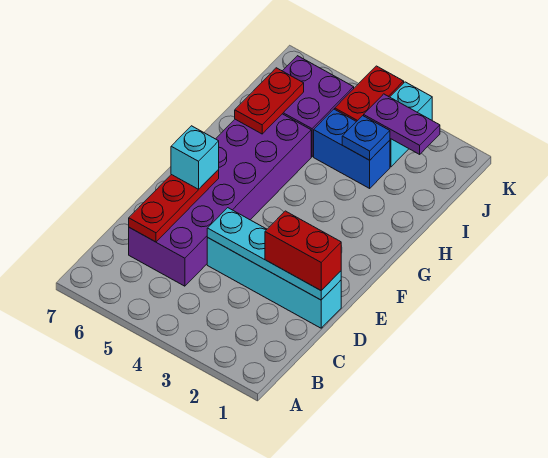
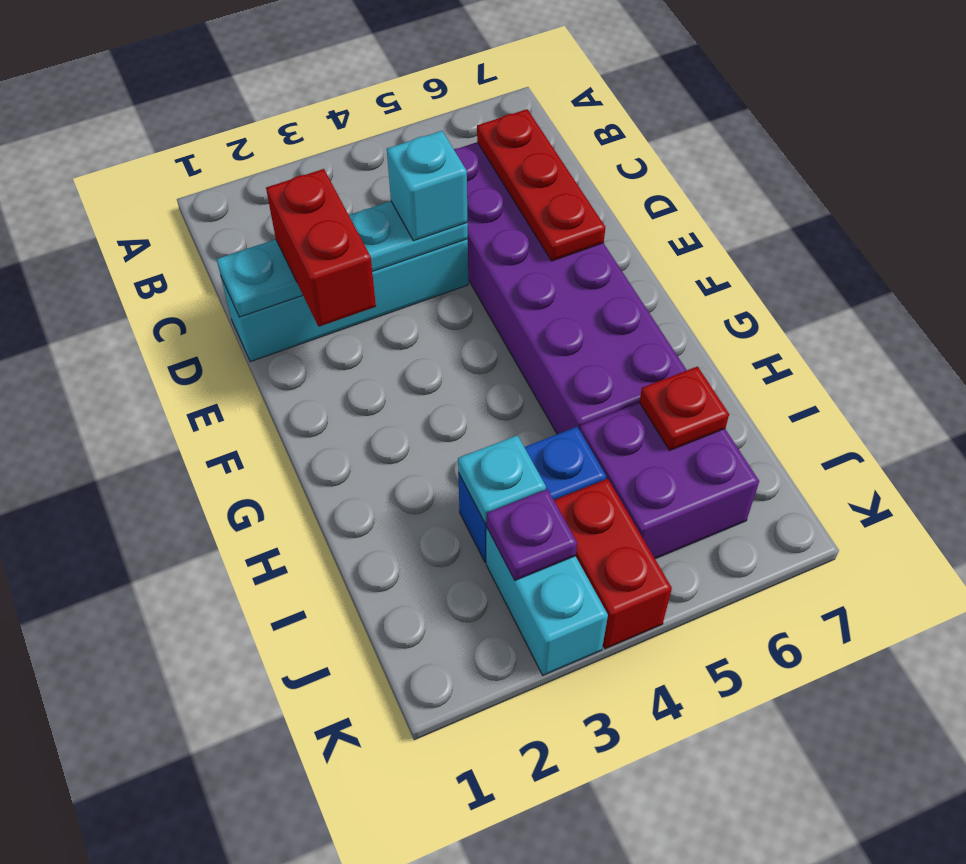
red 1x2 brick [265,211,341,290] -> red 1x2 brick turned to [266,169,376,327]
cyan 1x1 brick [171,126,219,189] -> cyan 1x1 brick moved to [387,131,467,241]
red 1x2 plate [235,68,304,134] -> red 1x1 plate [639,367,729,450]
blue 1x1 plate [342,116,390,160] -> cyan 1x1 plate [458,435,546,524]
purple 1x2 plate [364,94,440,154] -> purple 1x1 plate [487,489,577,580]

